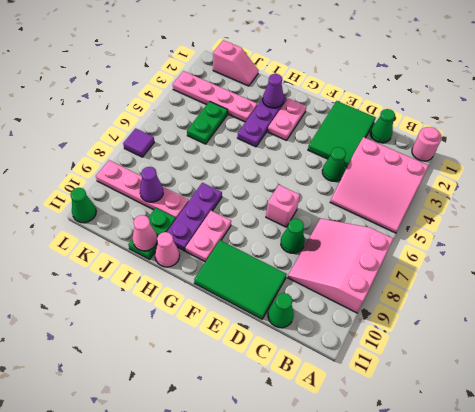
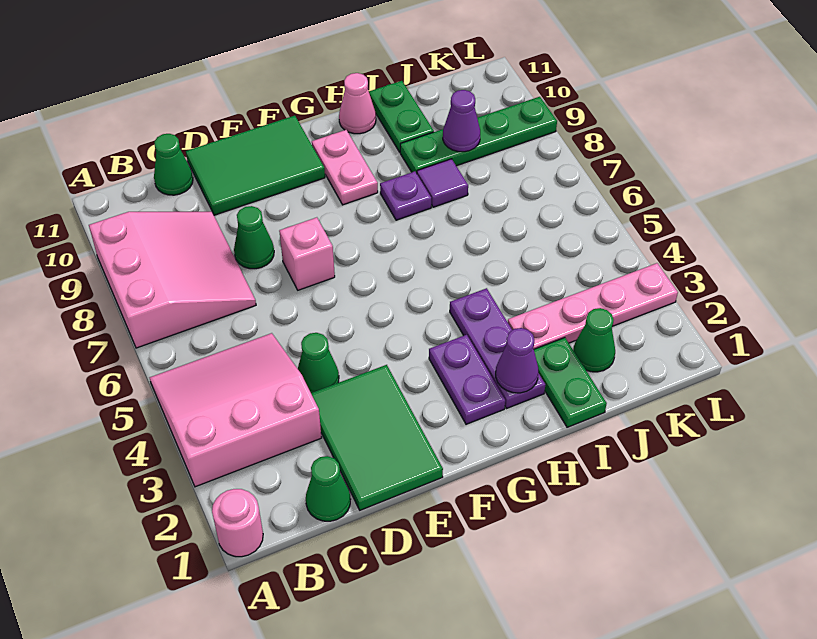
pink 1x2 plate [268,98,306,141] -> purple 1x2 plate [429,335,505,424]
purple 1x3 plate [167,183,222,251] -> purple 1x1 plate [380,171,431,220]
pink 1x4 plate [96,160,189,218] -> green 1x4 plate [400,97,557,173]
pink 1x1 cone [132,215,157,251] -> none
pink 1x2 slope [213,40,258,86] -> none
green 1x2 plate [187,101,228,144] -> green 1x2 plate moved to [534,338,607,427]
purple 1x1 tile [123,128,154,157] -> purple 1x1 tile moved to [417,159,468,207]
green 1x1 cone [70,188,96,223] -> green 1x1 cone moved to [573,308,615,372]

